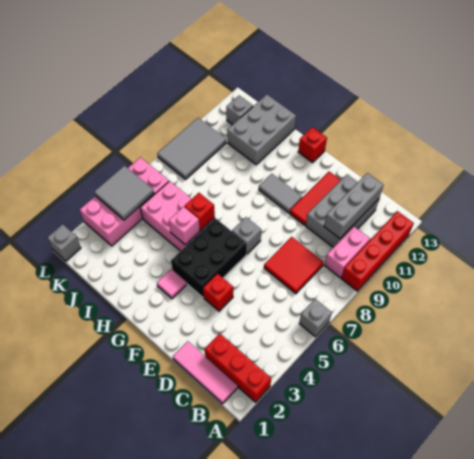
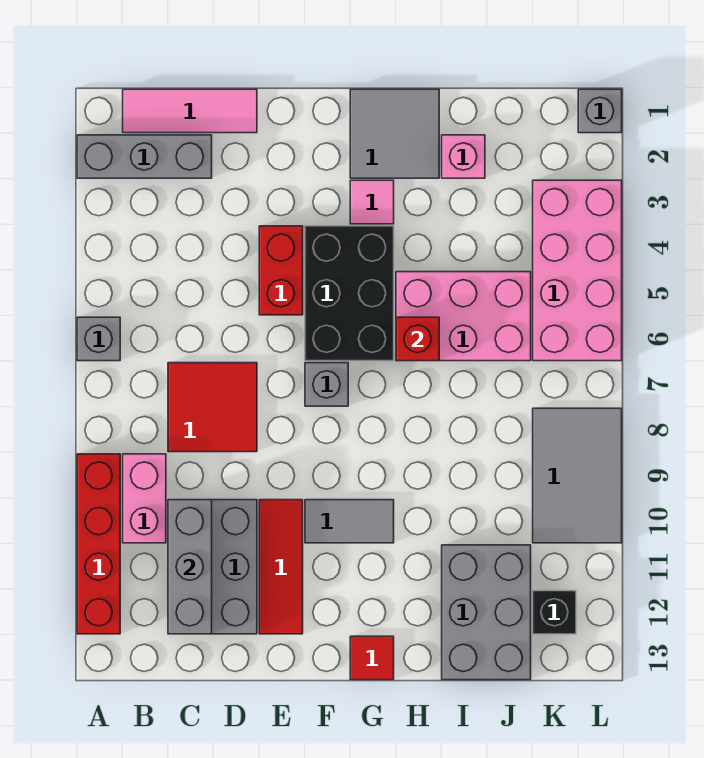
red 1x3 brick [205,333,271,402] -> grey 1x3 brick [77,135,212,178]
red 1x1 brick [203,274,233,311] -> red 1x2 brick [259,226,303,315]
red 1x1 brick [298,127,327,163] -> red 1x1 tile [350,636,394,680]
pink 1x1 brick [169,207,200,245] -> pink 1x1 brick moved to [442,135,485,178]
grey 2x2 tile [94,166,154,220] -> grey 2x2 tile moved to [350,89,439,178]
grey 1x1 brick [226,96,253,125] -> black 1x1 brick [533,591,576,634]

